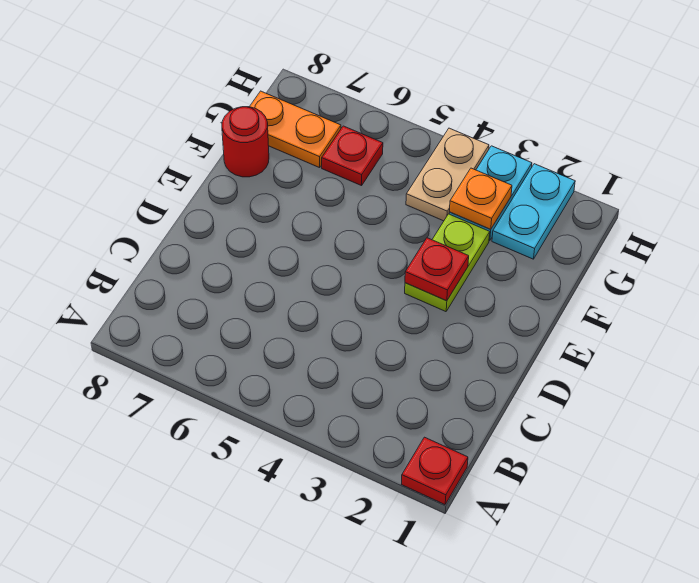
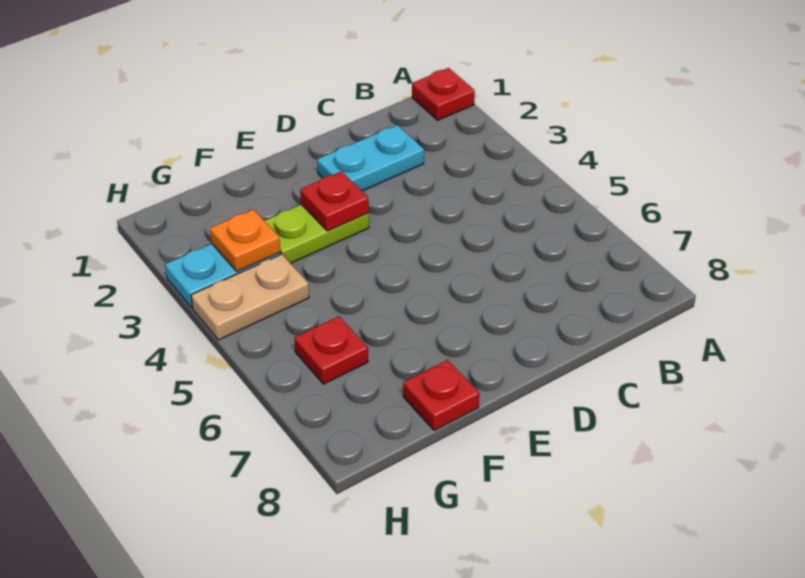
red 1x1 round brick [222,107,269,177] -> red 1x1 plate [403,360,479,431]
cyan 1x2 plate [492,164,575,259] -> cyan 1x2 plate moved to [317,125,424,191]
orange 1x2 plate [250,91,341,168] -> none

